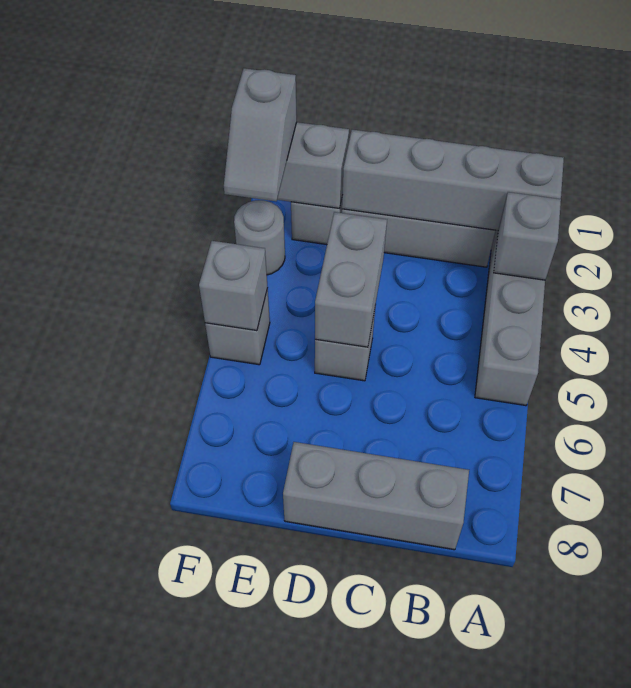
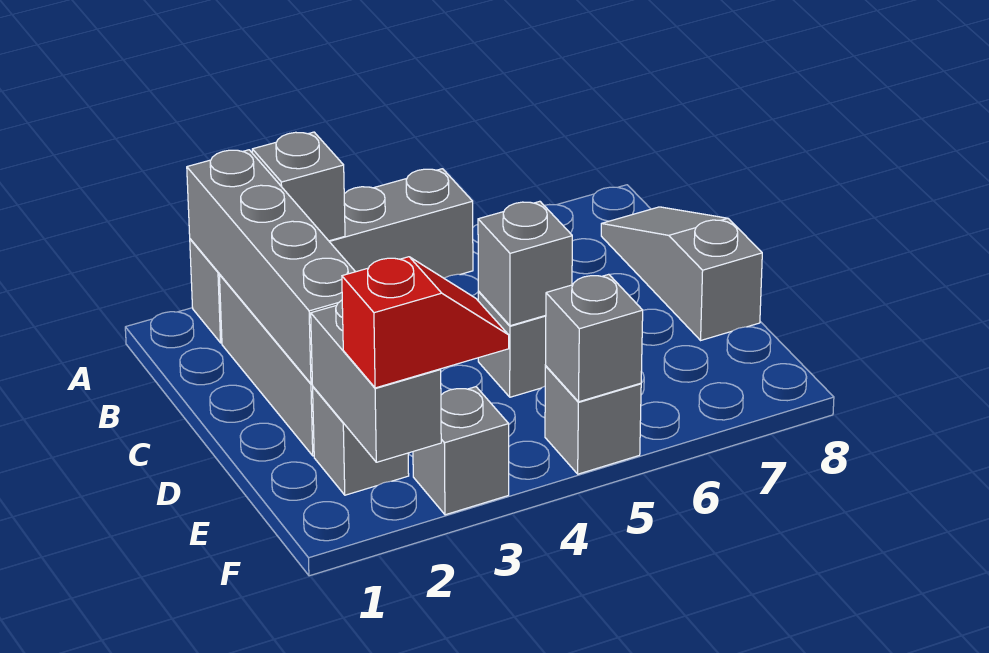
grey 1x3 brick [283,442,469,550] -> grey 1x3 slope [601,207,762,340]
grey 1x2 brick [315,212,387,347] -> grey 1x1 brick [478,201,572,326]
grey 1x2 slope [224,68,297,201] -> red 1x2 slope [342,257,509,388]
grey 1x1 round brick [234,200,285,275] -> grey 1x1 brick [413,387,509,515]

